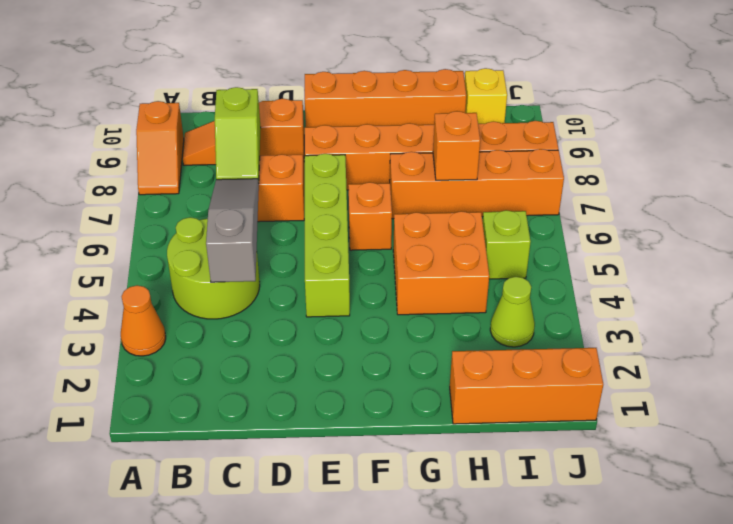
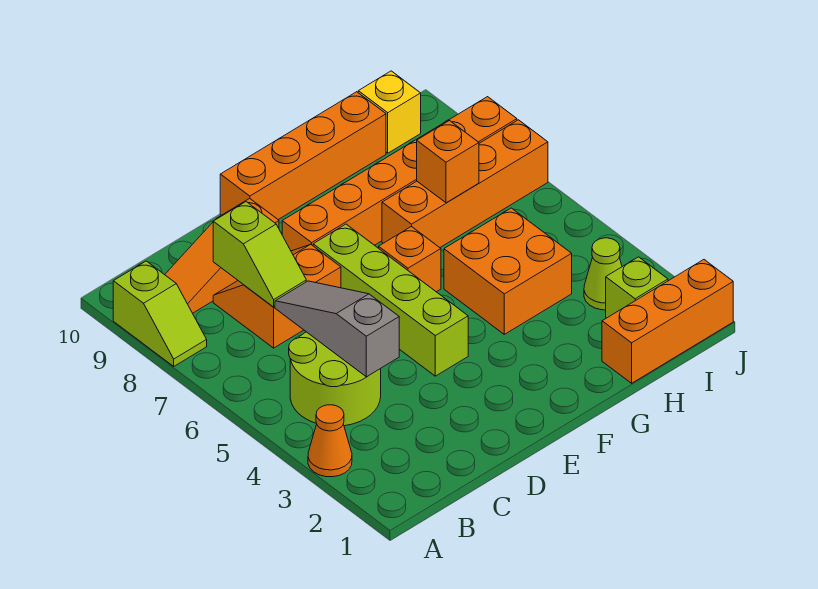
orange 1x2 slope [136,101,184,195] -> lime 1x2 slope [113,261,207,366]
lime 1x1 brick [483,210,531,279] -> lime 1x1 brick moved to [606,257,668,318]

